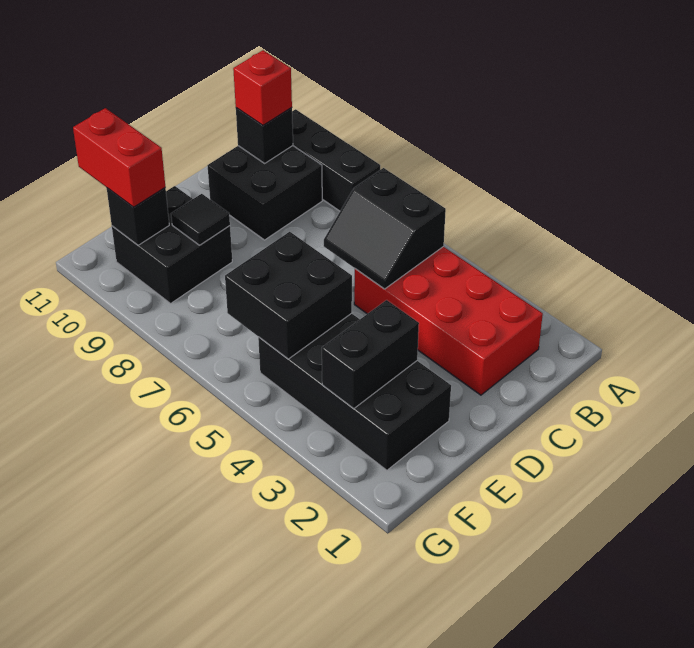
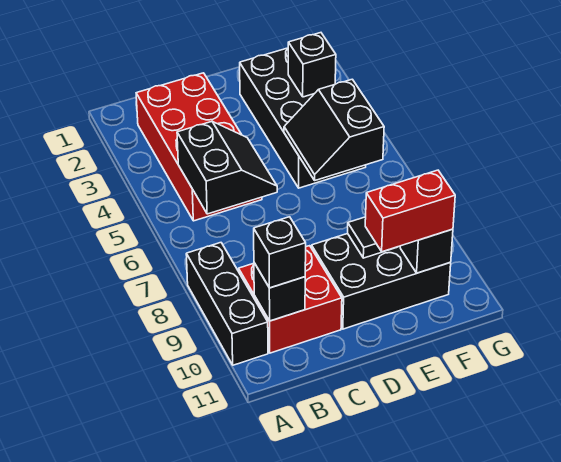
black 2x2 brick [207,146,322,240] -> red 2x2 brick [239,246,342,353]
red 1x1 brick [233,50,292,125] -> black 1x1 brick [254,217,306,288]
black 1x2 brick [322,300,419,409] -> black 1x1 brick [288,33,336,97]
black 2x2 brick [225,232,352,359] -> black 2x2 slope [284,79,384,180]
black 2x2 brick [112,186,232,303] -> black 2x3 brick [311,234,451,329]
red 1x2 brick [73,108,165,207] -> red 1x2 brick turned to [365,170,455,252]

